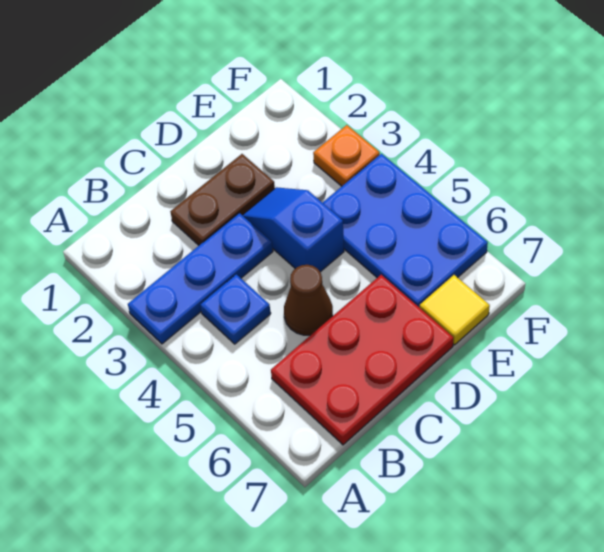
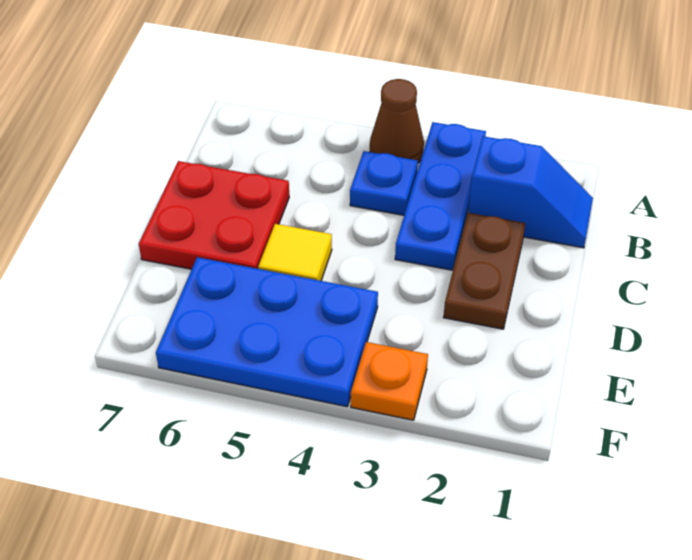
red 2x3 plate [271,275,453,445] -> red 2x2 plate [139,161,289,269]
brown 1x1 cone [284,265,333,335] -> brown 1x1 cone moved to [370,79,424,163]
blue 1x2 slope [242,187,344,272] -> blue 1x2 slope moved to [468,136,593,248]
yellow 1x1 tile [420,275,490,345] -> yellow 1x1 tile moved to [258,224,332,281]

